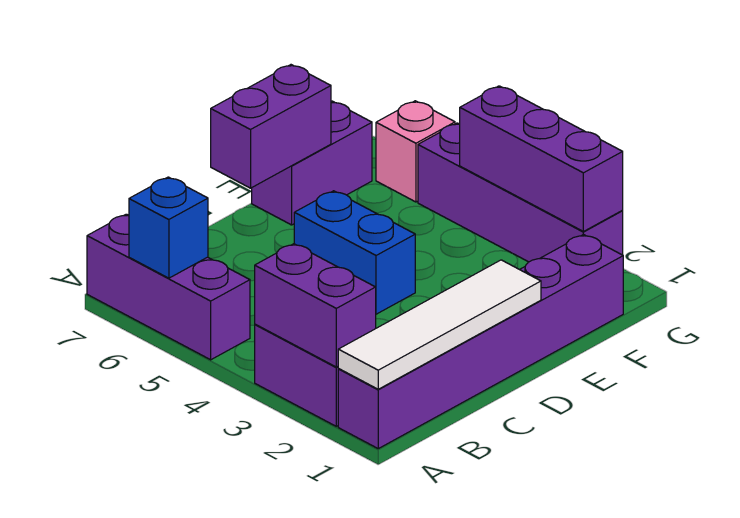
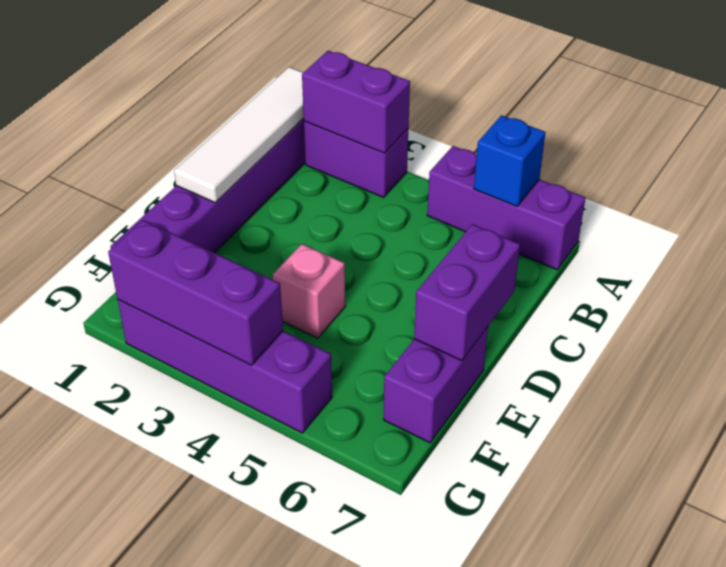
blue 1x2 brick [294,191,415,314] -> none
pink 1x1 brick [376,101,455,202] -> pink 1x1 brick moved to [273,244,345,338]

